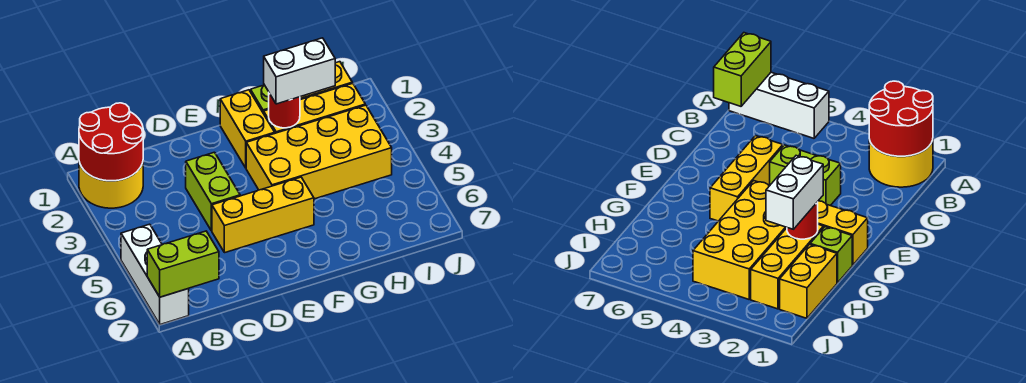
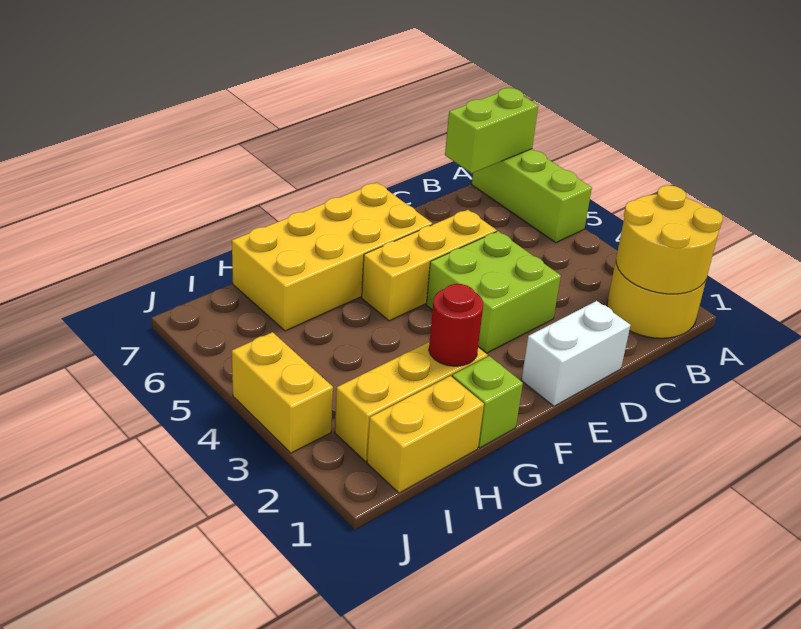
red 2x2 round brick [79,103,143,181] -> yellow 2x2 round brick [616,185,723,294]
white 1x3 brick [121,224,189,325] -> lime 1x3 brick [472,149,592,243]
lime 1x2 brick [186,152,240,231] -> lime 2x2 brick [426,231,561,353]
yellow 1x2 brick [220,90,275,168] -> yellow 1x2 brick moved to [232,332,333,453]
yellow 2x4 brick [246,105,392,199] -> yellow 2x4 brick moved to [232,183,432,331]
white 1x2 brick [264,38,335,104] -> white 1x2 brick moved to [521,301,631,406]

